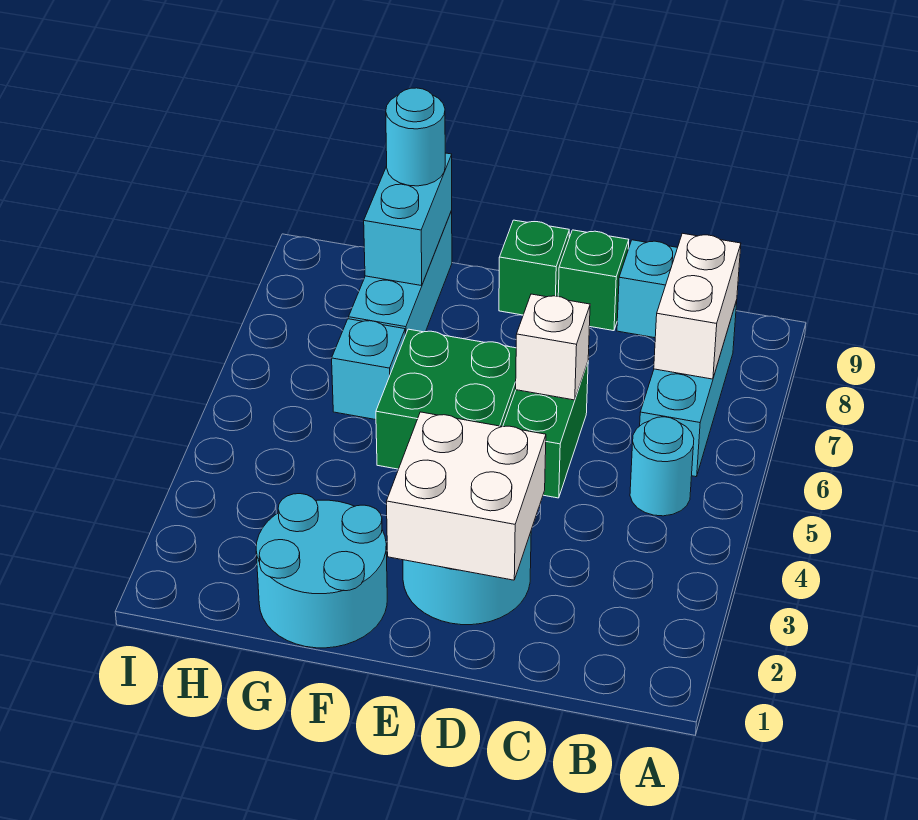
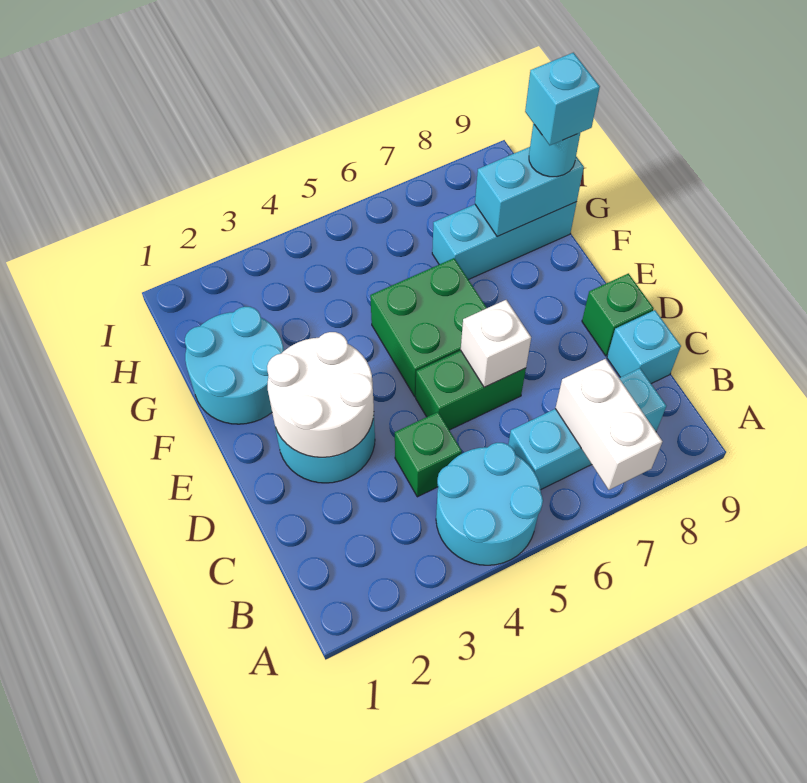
cyan 1x1 round brick [630,417,694,516] -> cyan 2x2 round brick [436,443,543,565]
white 1x2 brick [654,233,741,379] -> white 1x2 brick turned to [555,359,662,490]
white 2x2 brick [386,412,546,580] -> white 2x2 round brick [267,332,374,457]
green 1x1 brick [499,220,569,315] -> green 1x1 brick moved to [395,412,462,497]
cyan 1x1 brick [332,319,405,420] -> cyan 1x1 brick moved to [525,53,600,145]

